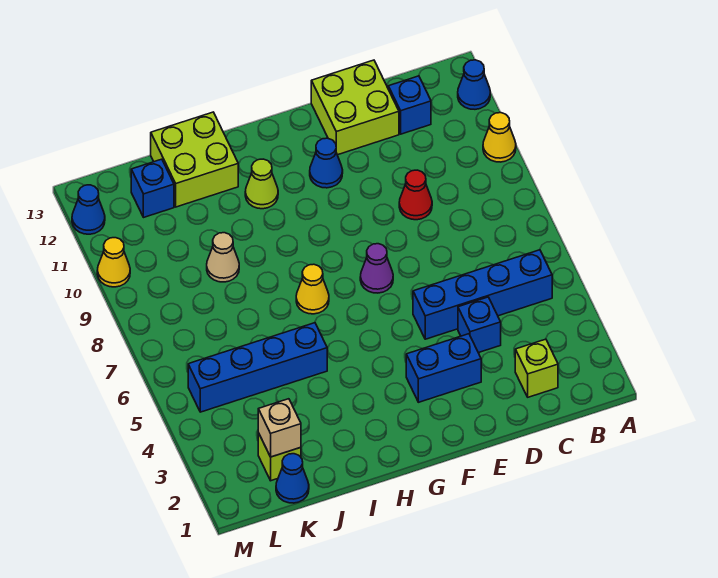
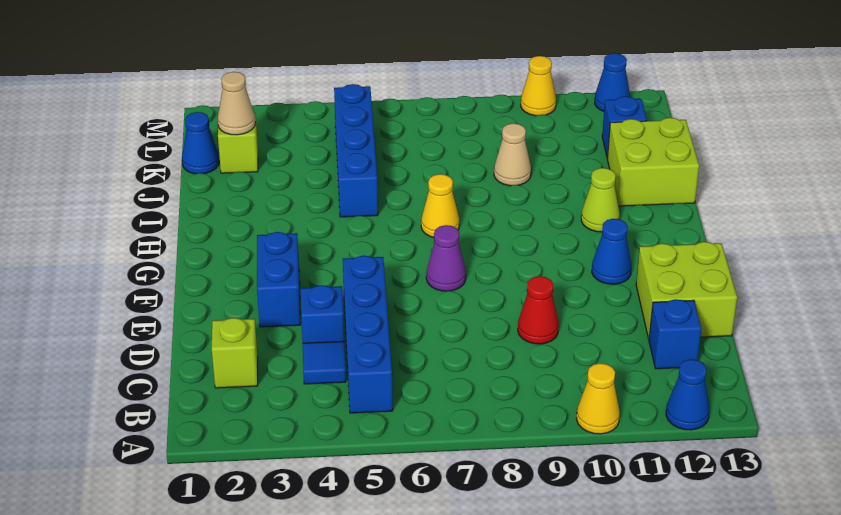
none -> blue 1x1 tile [303,341,346,384]
tan 1x1 brick [258,399,301,457] -> tan 1x1 cone [218,72,255,135]

